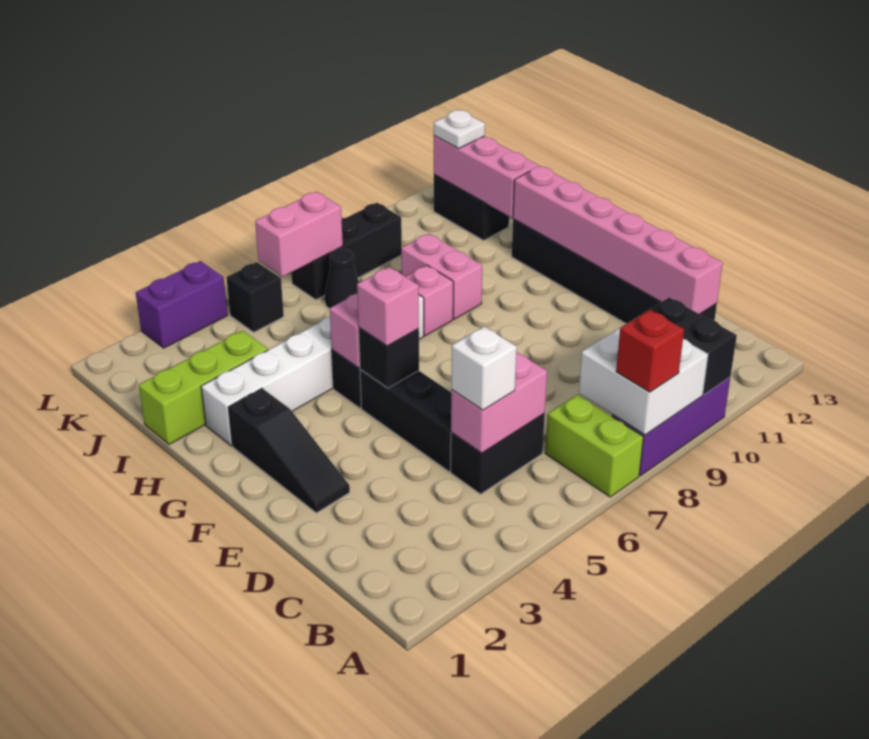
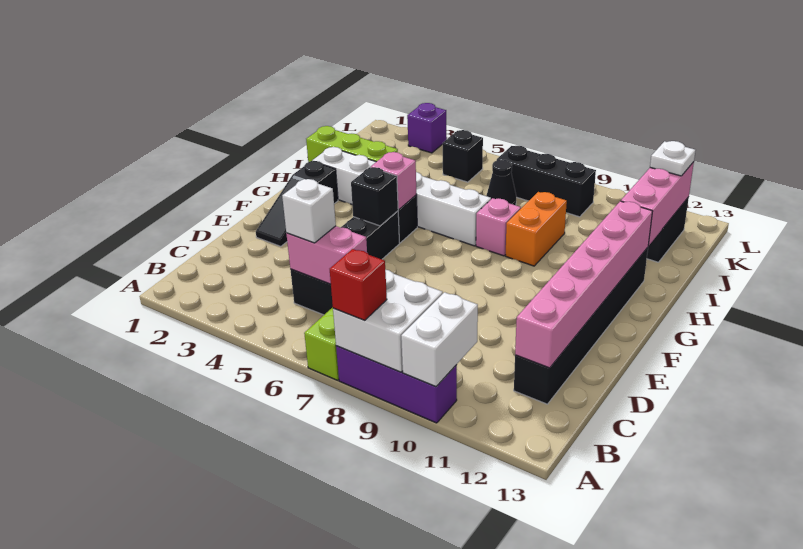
black 1x2 brick [650,297,737,395] -> white 1x2 brick [401,292,478,387]
pink 1x1 brick [357,267,419,346] -> none
pink 1x2 brick [401,234,482,319] -> orange 1x2 brick [506,192,567,266]
pink 1x2 brick [255,192,343,277] -> none
purple 1x2 brick [136,261,228,348] -> purple 1x1 brick [407,103,447,153]

